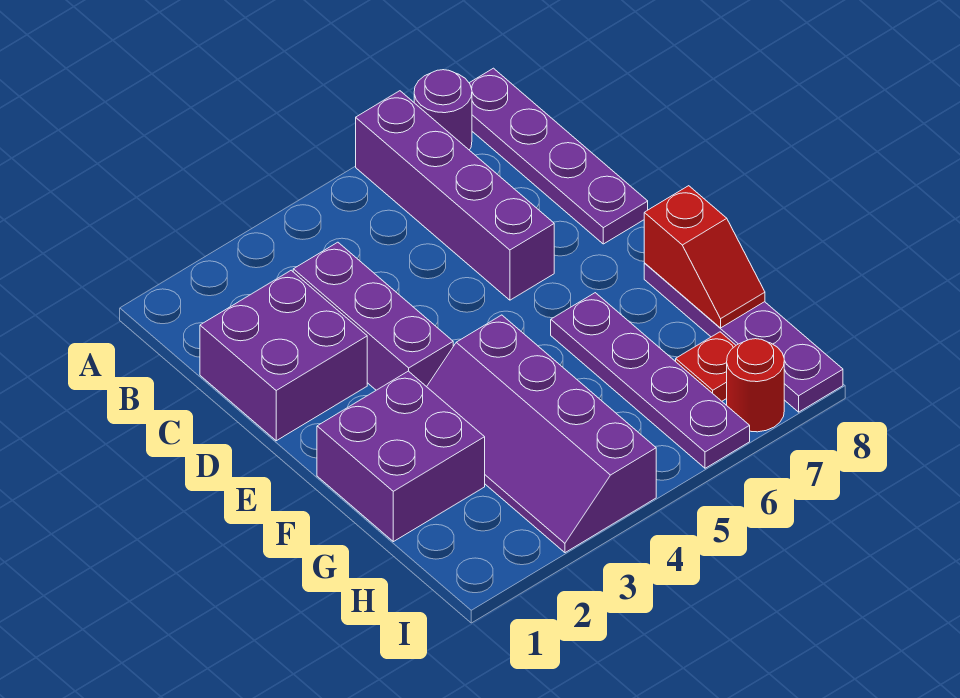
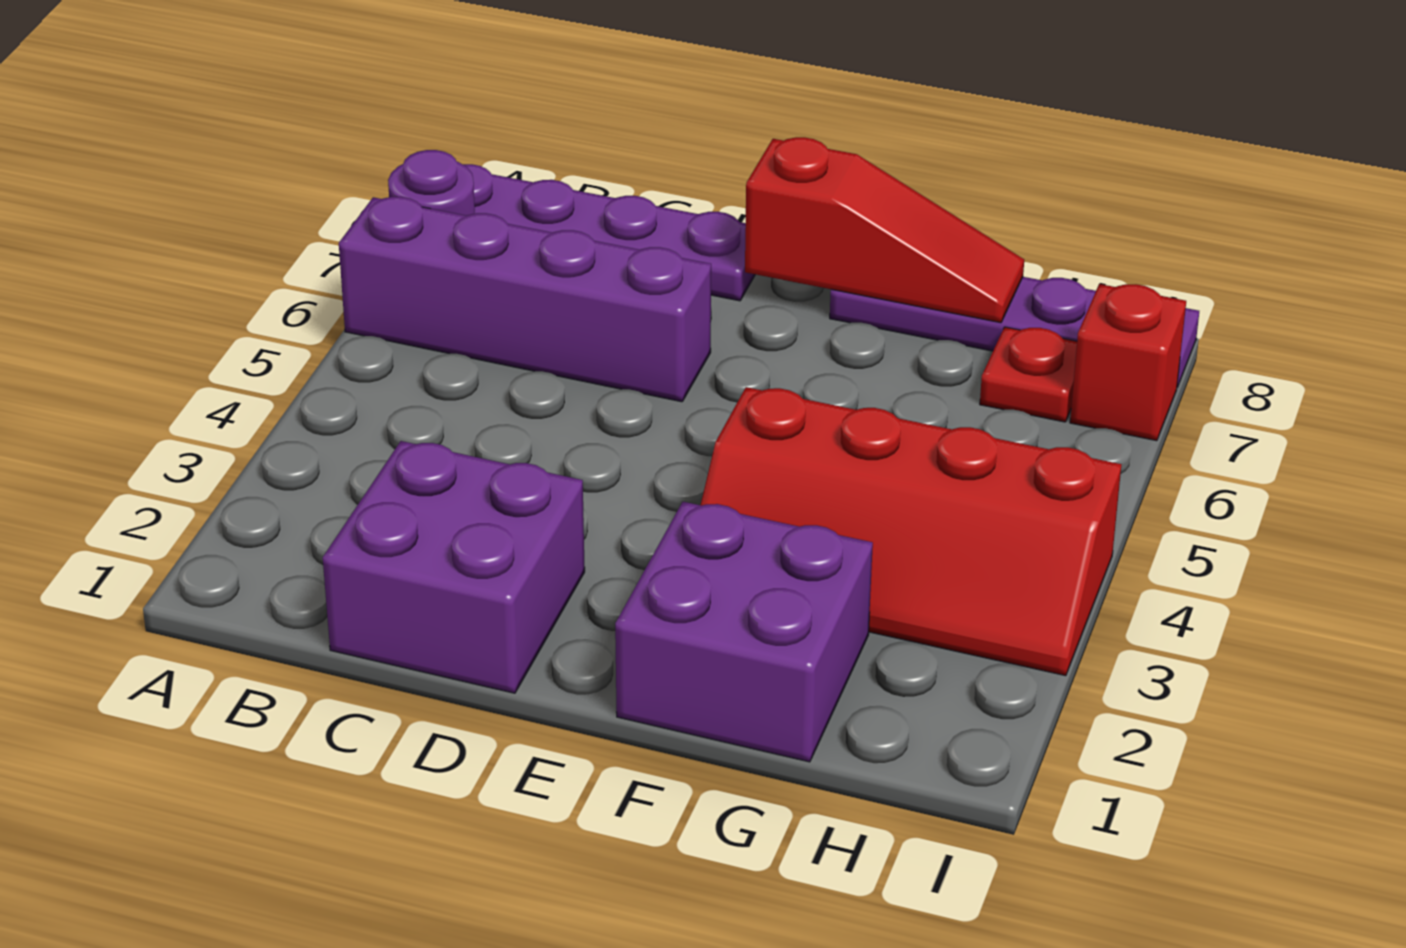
purple 1x3 brick [293,242,453,390] -> none
purple 2x4 slope [427,315,656,553] -> red 2x4 slope [701,387,1121,676]
purple 1x4 plate [551,293,750,468] -> none
red 1x2 slope [644,186,765,328] -> red 1x3 slope [745,137,1024,323]
red 1x1 round brick [727,339,784,432] -> red 1x1 brick [1070,284,1186,441]

